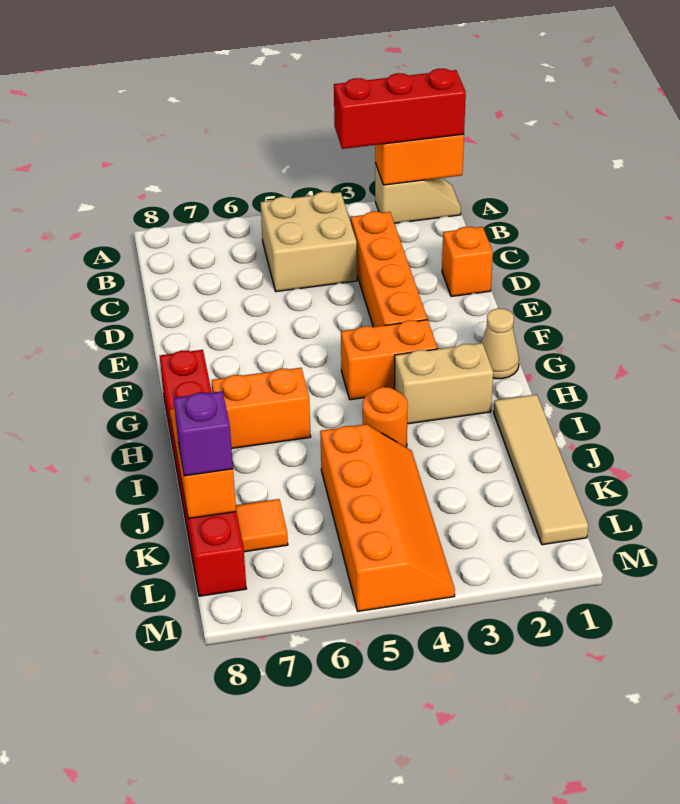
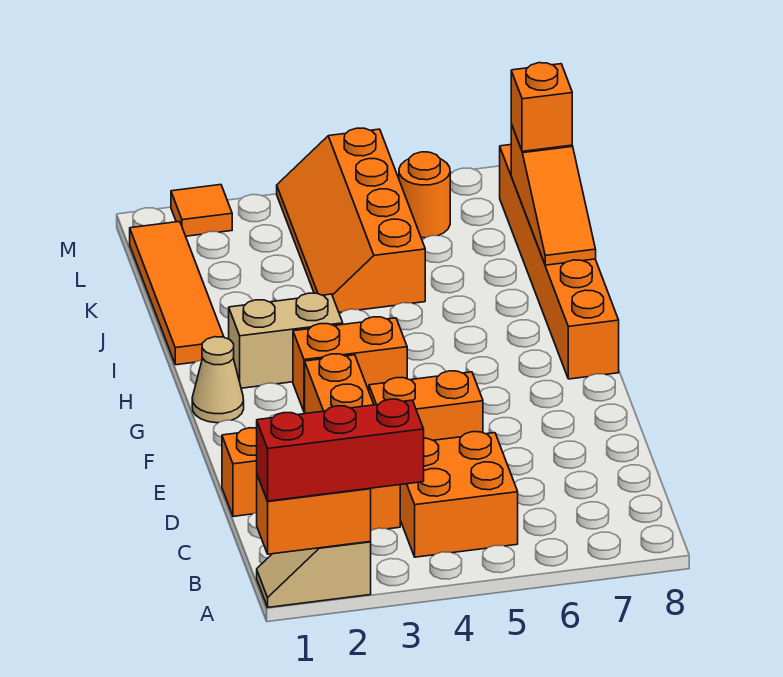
tan 2x2 brick [261,192,357,292] -> orange 2x2 brick [400,432,518,557]
red 1x6 brick [160,350,246,596] -> orange 1x6 brick [500,145,619,379]
orange 1x2 brick [212,368,311,449] -> orange 1x2 brick moved to [369,371,483,440]
tan 1x4 tile [494,394,588,545] -> orange 1x4 tile [130,221,224,365]
orange 1x1 round brick [363,387,408,447] -> orange 1x1 round brick moved to [399,152,450,238]
orange 1x1 tile [236,499,288,552] -> orange 1x1 tile moved to [171,185,232,236]
purple 1x1 brick [174,391,233,476] -> orange 1x1 brick [511,63,572,151]

